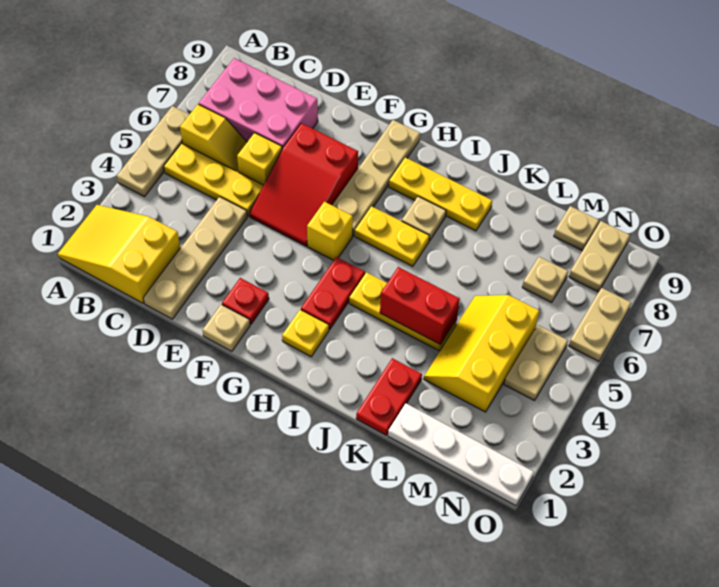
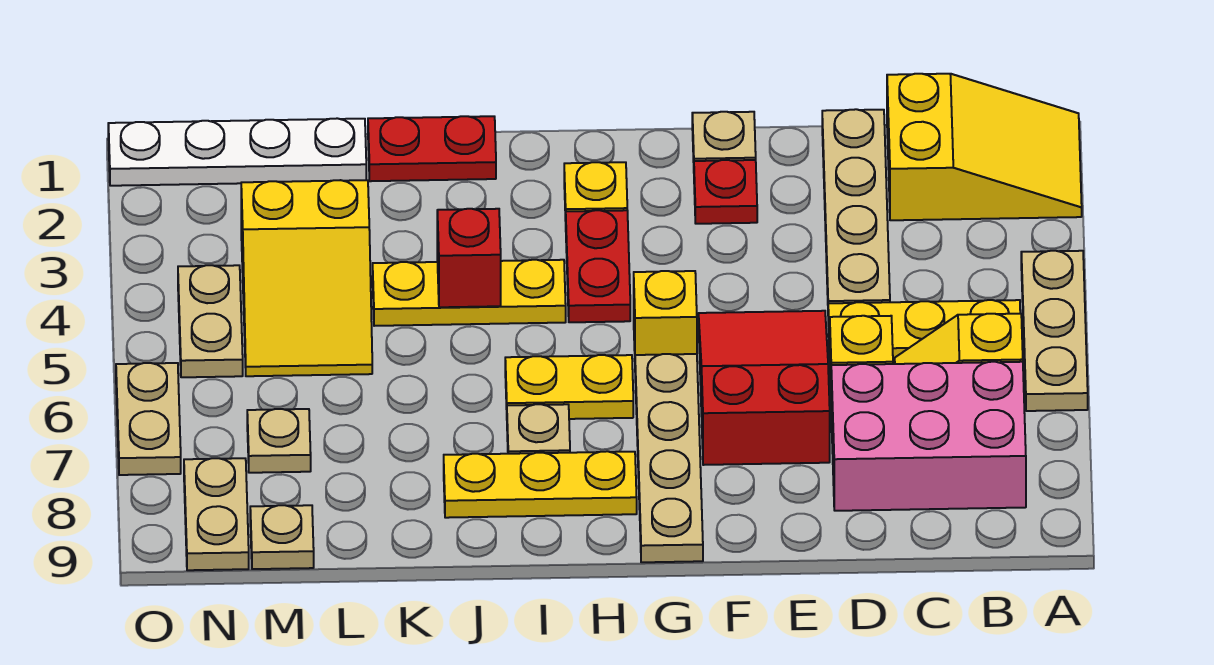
red 1x2 brick [380,267,460,345] -> red 1x1 brick [437,209,501,307]
red 1x2 plate [356,358,422,435] -> red 1x2 plate turned to [368,116,496,181]
yellow 2x3 slope [424,295,539,412] -> yellow 2x3 slope turned to [241,180,372,376]

